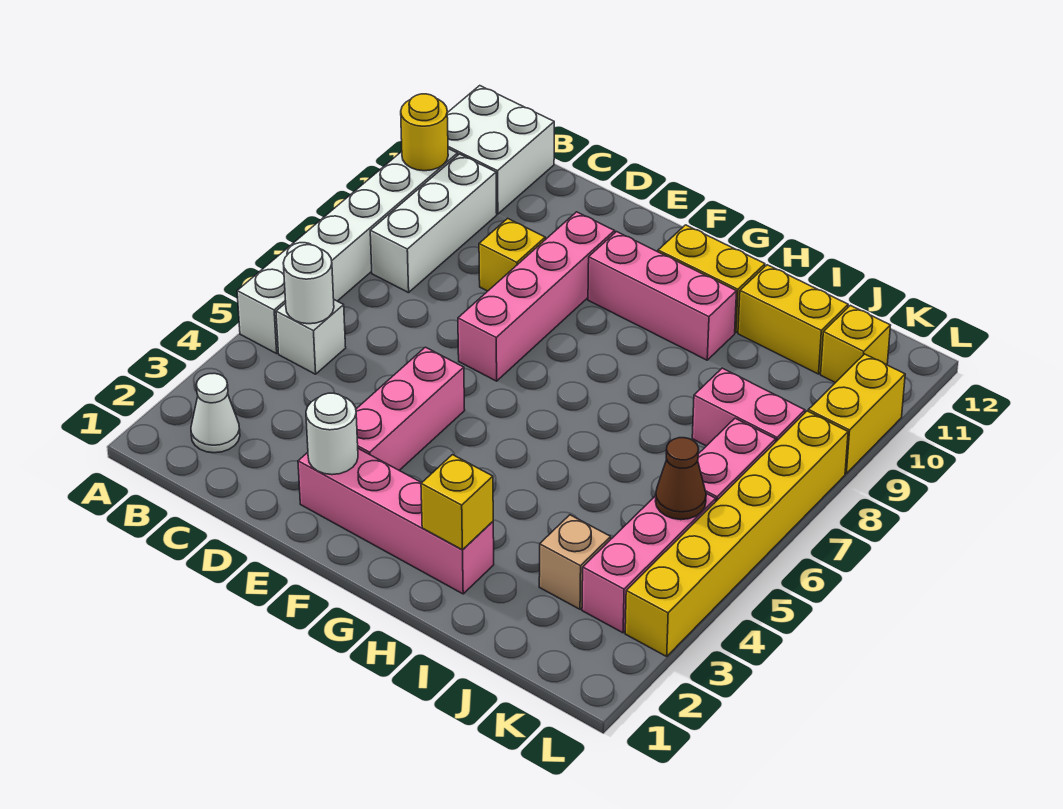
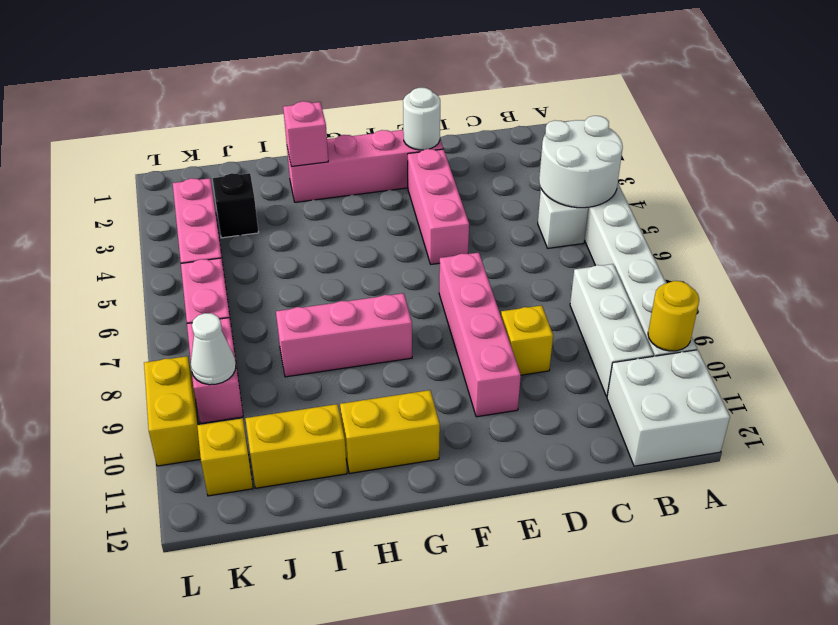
white 1x1 cone [191,373,240,453] -> white 1x1 cone moved to [191,313,236,385]
white 1x1 round brick [283,245,334,324] -> white 2x2 round brick [539,116,623,208]
pink 1x3 brick [588,232,737,360] -> pink 1x3 brick moved to [276,293,412,377]
yellow 1x1 brick [421,455,493,550] -> pink 1x1 brick [283,101,328,166]
tan 1x1 brick [539,515,611,609] -> black 1x1 brick [213,173,259,238]
pink 1x2 brick [692,368,805,446] -> pink 1x2 brick turned to [187,318,243,423]
brown 1x1 cone [656,438,706,520] -> none
yellow 1x6 brick [625,411,848,656] -> none

